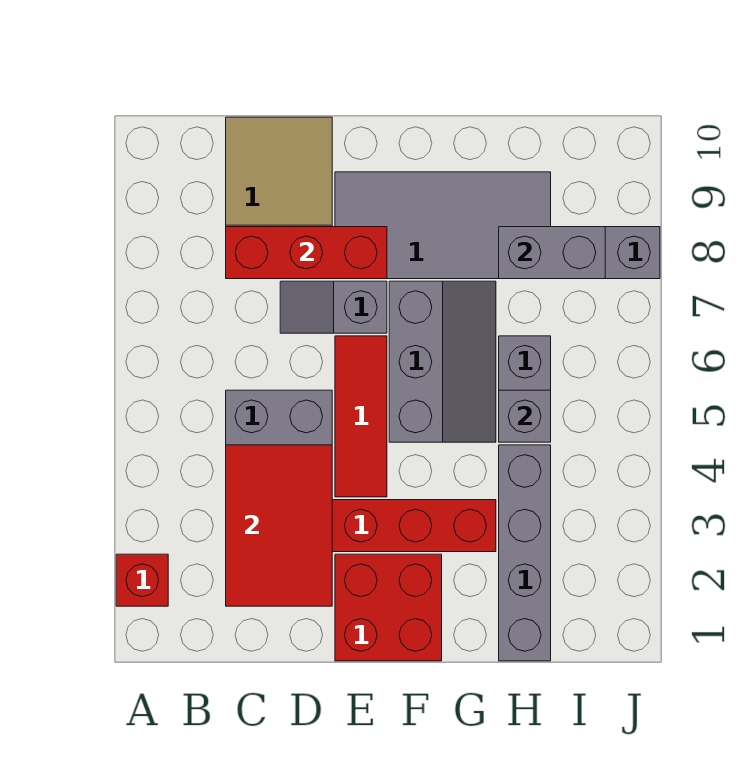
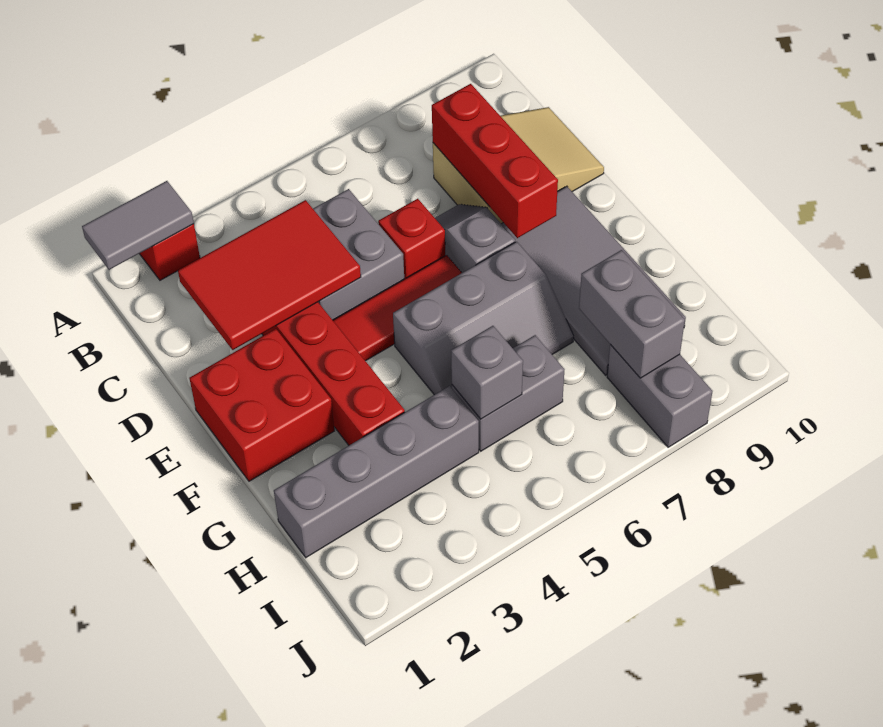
none -> grey 1x2 tile [82,181,194,270]
none -> red 1x1 brick [378,199,445,279]

